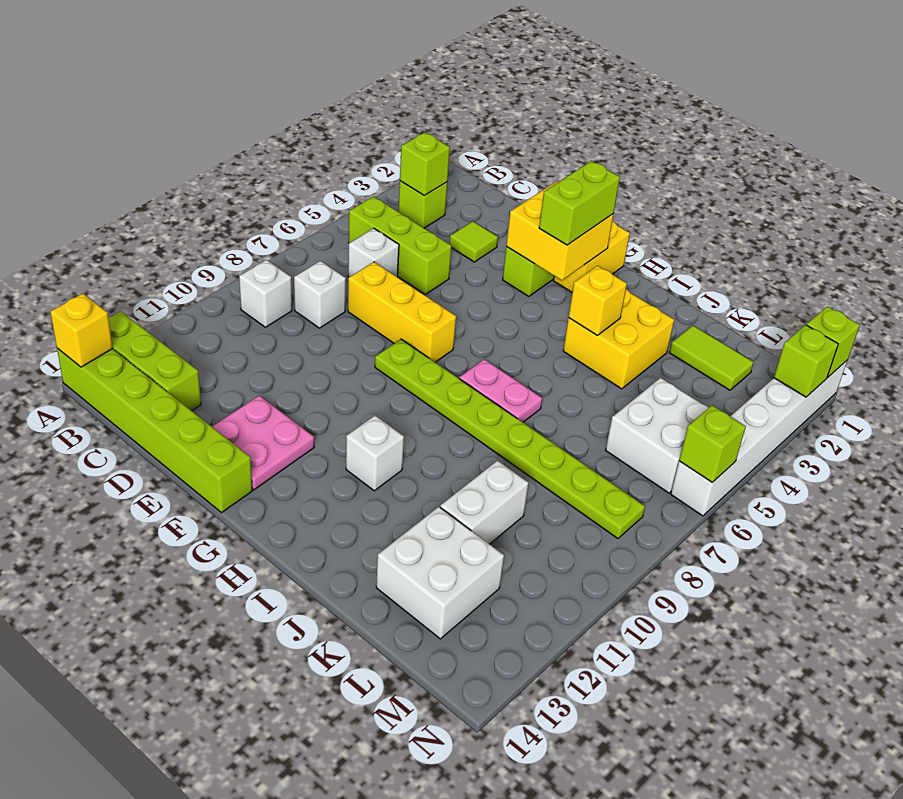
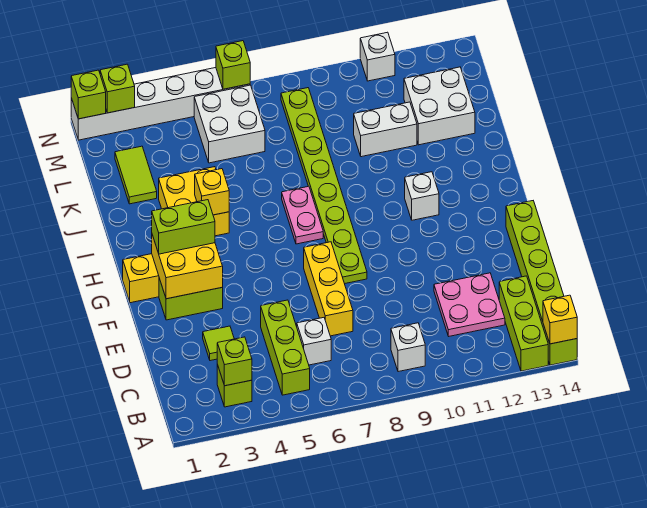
white 1x1 brick [294,261,346,328] -> white 1x1 brick moved to [360,32,395,81]
pink 2x2 plate [212,395,314,490] -> pink 2x2 plate moved to [434,273,505,336]

